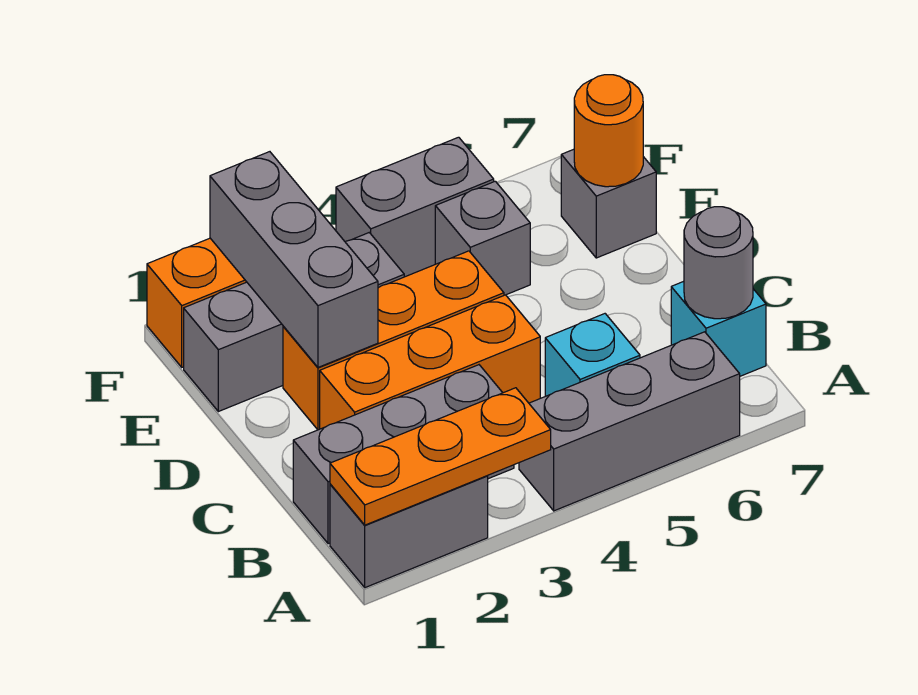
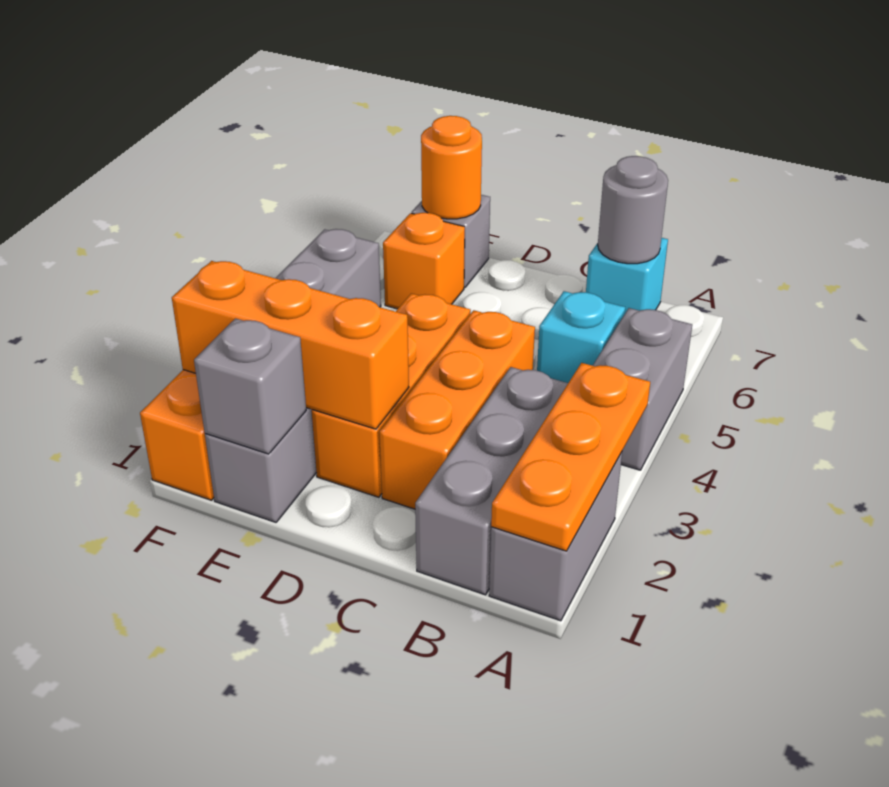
grey 1x3 brick [519,332,740,511] -> grey 1x2 brick [593,308,692,470]
grey 1x3 brick [210,152,378,367] -> orange 1x3 brick [172,261,409,429]
grey 1x1 brick [435,181,530,295] -> grey 1x1 brick moved to [194,319,306,454]
none -> orange 1x1 brick [383,213,465,309]

